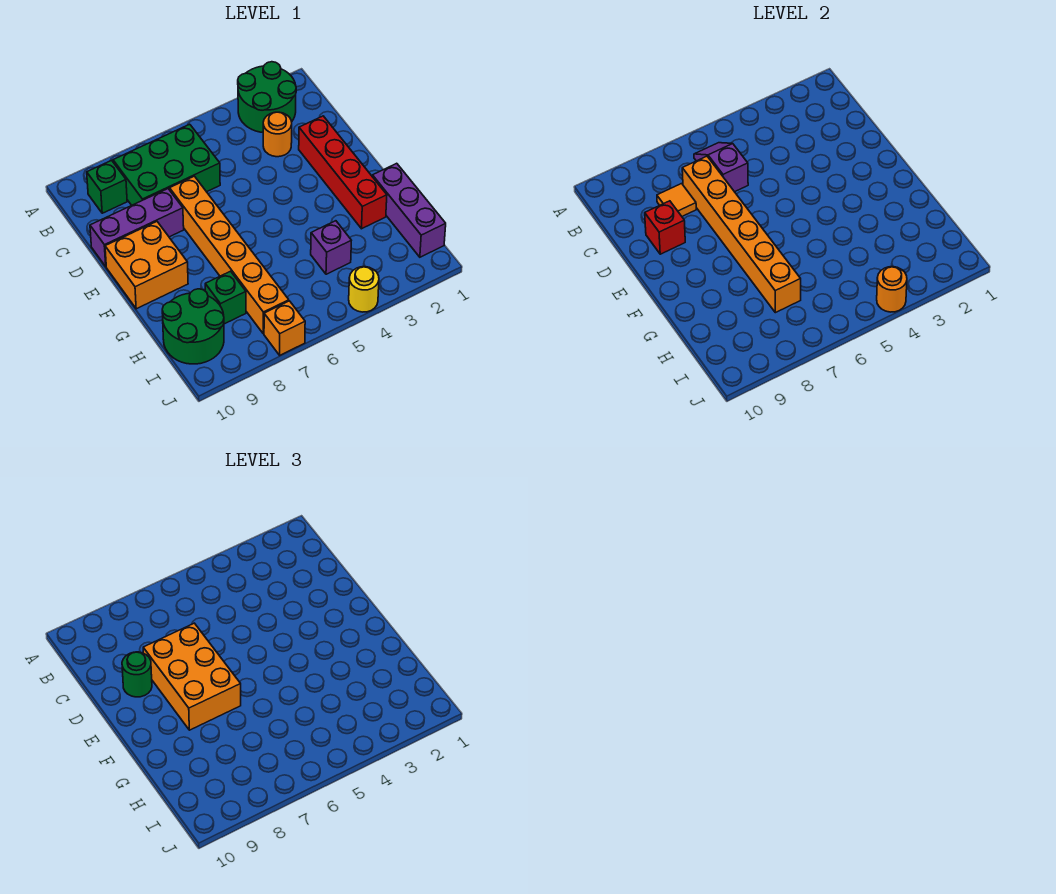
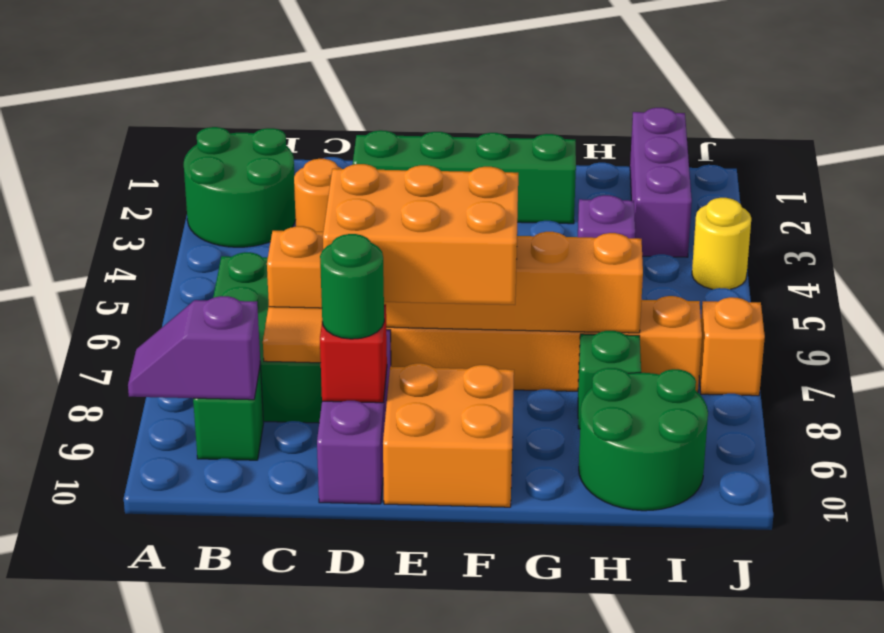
purple 1x2 slope [694,143,748,192] -> purple 1x2 slope moved to [128,296,260,400]
red 1x4 brick [299,116,387,229] -> green 1x4 brick [353,130,576,224]
purple 1x3 brick [373,163,446,257] -> purple 1x3 brick turned to [630,108,692,257]
orange 1x1 round brick [877,267,907,312] -> none

